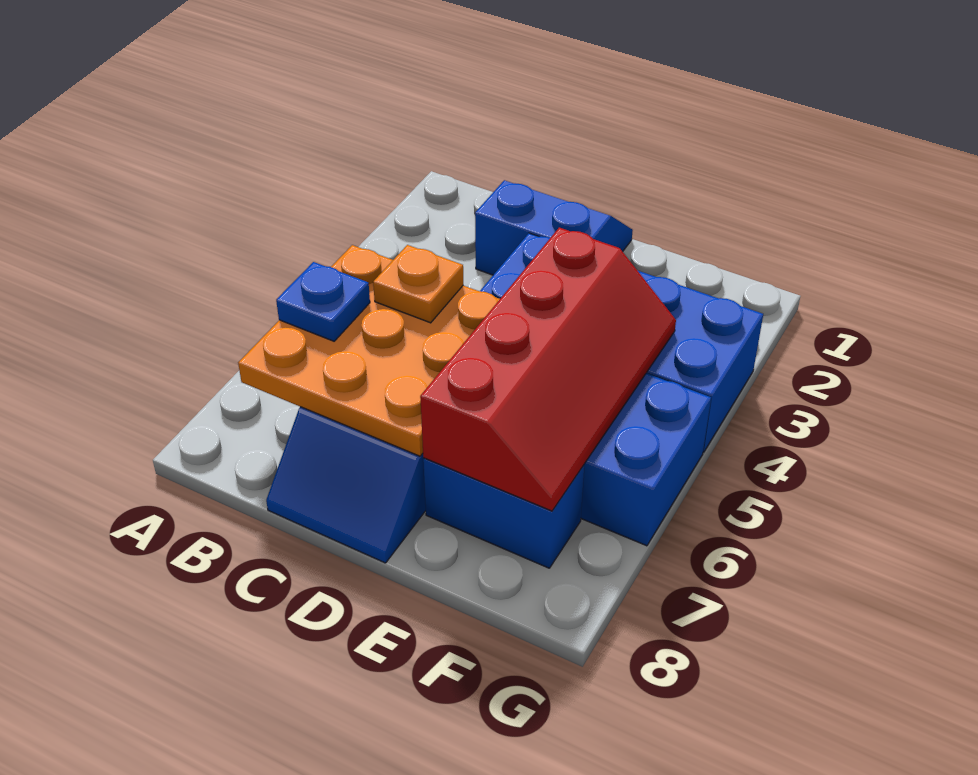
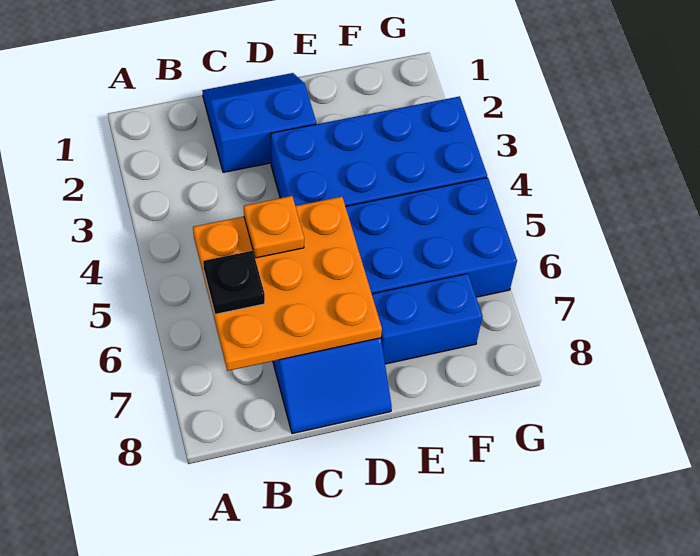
blue 1x1 plate [276,262,370,341] -> black 1x1 plate [203,251,265,314]
red 2x4 slope [420,228,676,511] -> none

